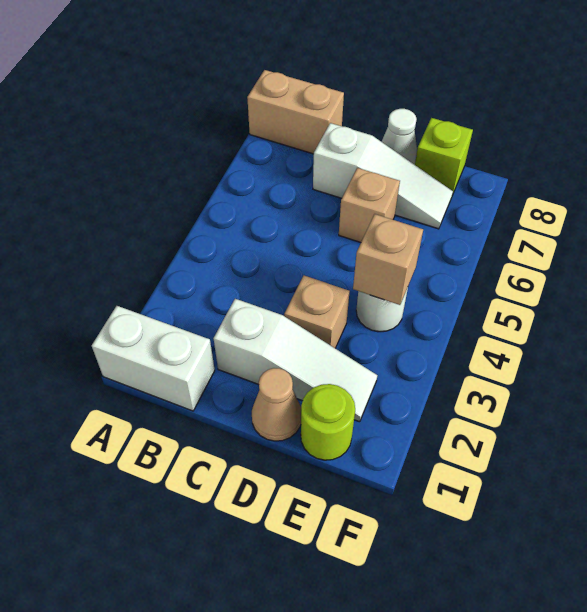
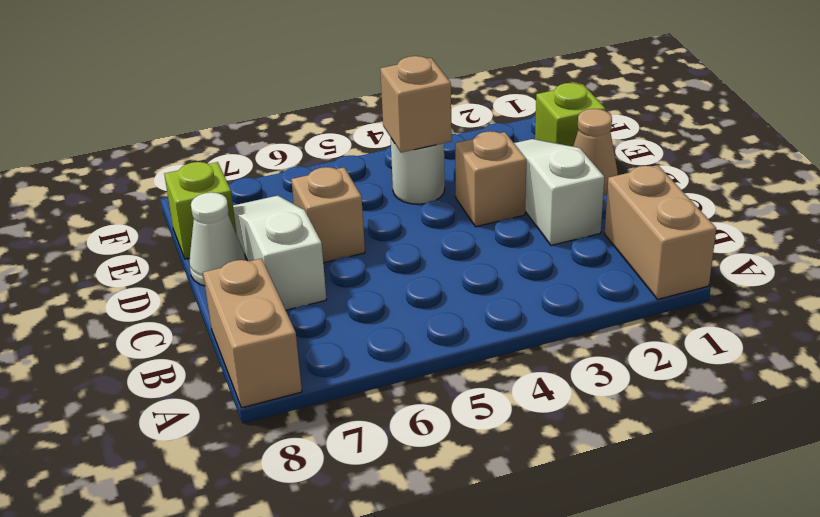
white 1x2 brick [92,306,215,411] -> tan 1x2 brick [605,166,716,299]
lime 1x1 round brick [301,384,355,460] -> lime 1x1 brick [535,83,606,146]

